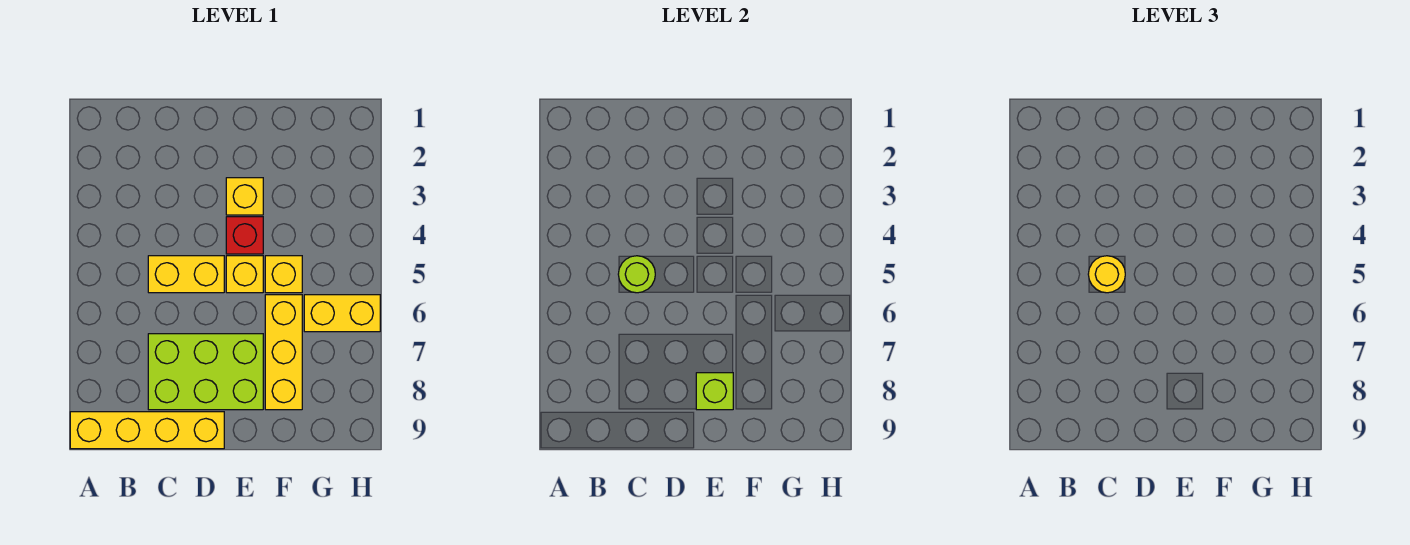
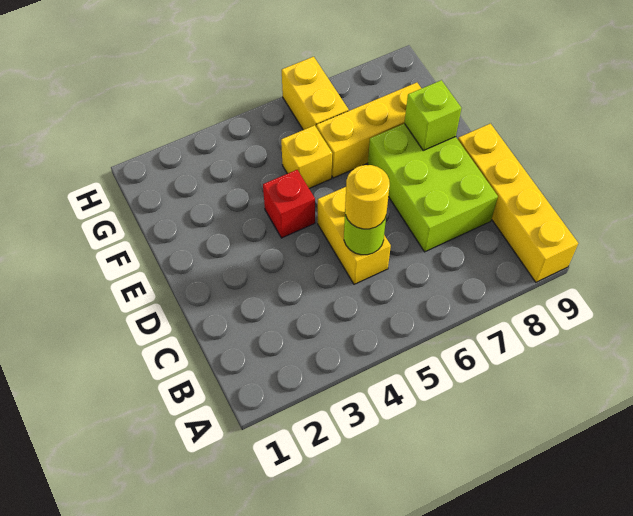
yellow 1x1 brick [226,178,263,215] -> none
yellow 1x1 brick [226,256,263,293] -> none

